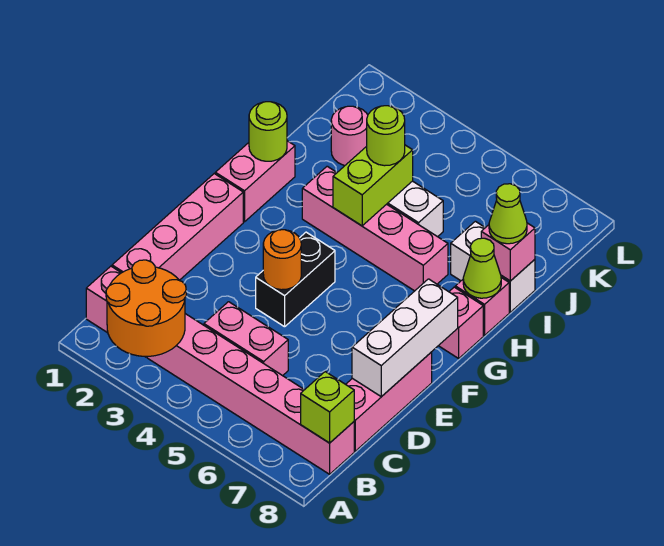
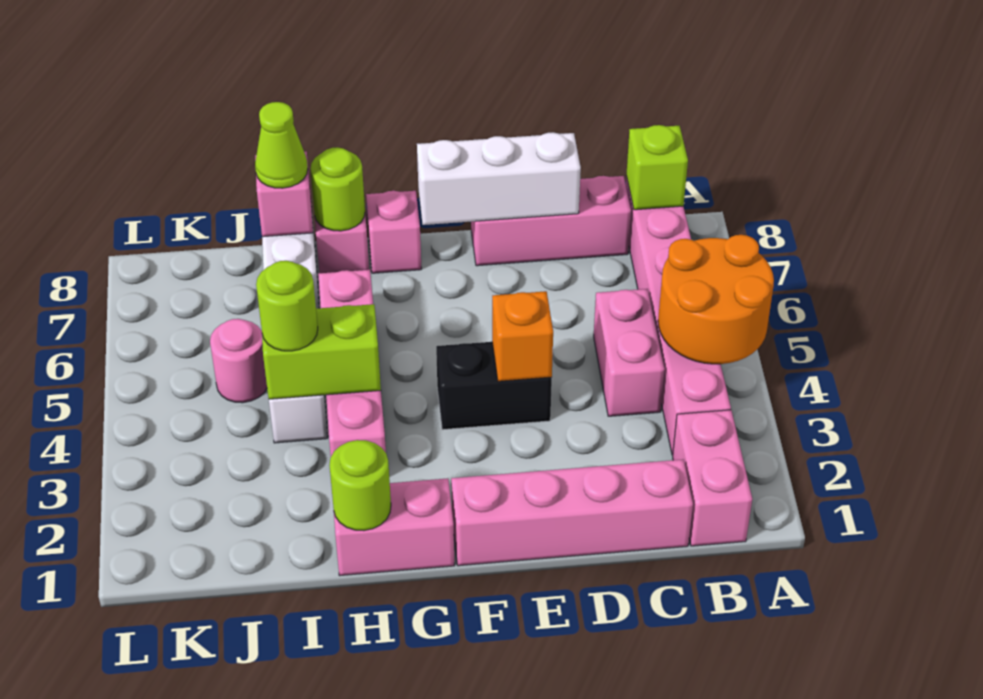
orange 2x2 round brick [106,260,186,356] -> orange 2x2 round brick moved to [658,235,774,364]
orange 1x1 round brick [263,230,301,290] -> orange 1x1 brick [492,291,553,381]
lime 1x1 cone [463,238,501,298] -> lime 1x1 round brick [310,147,365,231]
pink 1x1 round brick [331,106,368,165] -> pink 1x1 round brick moved to [210,319,267,403]

